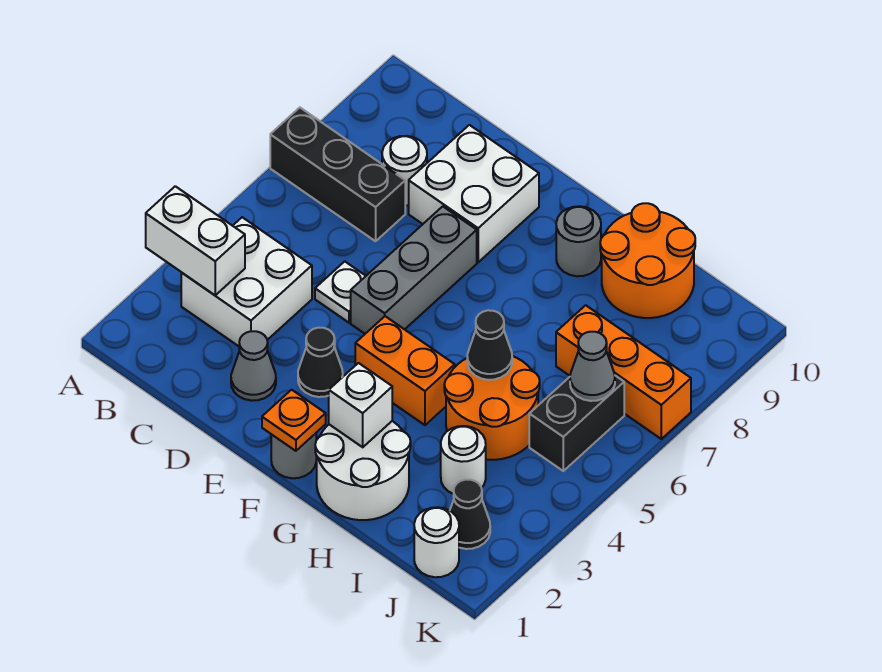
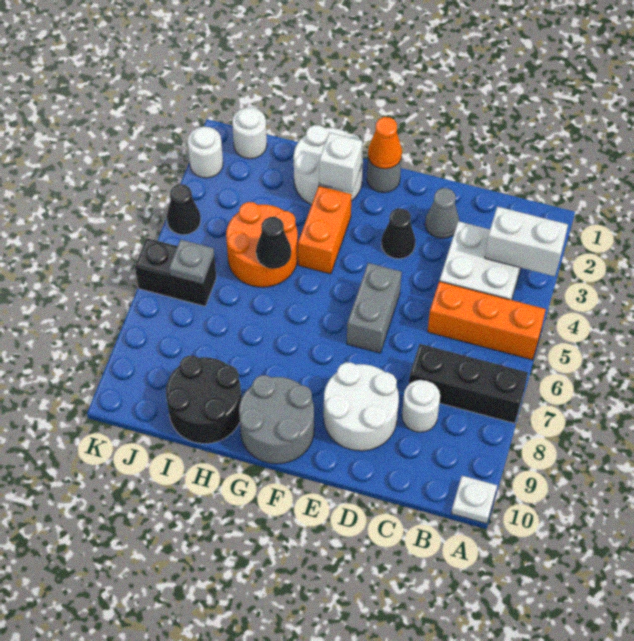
white 1x1 plate [315,261,365,323] -> white 1x1 plate moved to [451,476,497,524]
white 2x2 brick [409,125,539,262] -> white 2x2 round brick [324,362,399,451]
grey 1x3 brick [351,206,477,334] -> grey 1x2 brick [347,263,402,353]
orange 1x1 plate [262,390,326,451] -> orange 1x1 cone [368,117,402,169]
orange 1x2 brick [355,316,455,425] -> orange 1x2 brick turned to [298,186,352,274]
grey 1x1 round brick [556,206,601,276] -> grey 2x2 round brick [239,375,314,464]
orange 2x2 round brick [600,203,695,318] -> black 2x2 round brick [166,356,241,444]
white 1x1 round brick [441,426,486,494] -> white 1x1 round brick moved to [188,127,223,178]
orange 1x3 brick [556,305,691,439] -> orange 1x3 brick moved to [428,281,546,360]
black 1x1 cone [450,480,490,549] -> black 1x1 cone moved to [167,184,201,235]
black 1x2 brick [529,376,624,471] -> black 1x2 brick turned to [135,238,216,306]
grey 1x1 cone [570,332,615,401] -> grey 1x1 plate [169,239,214,284]

